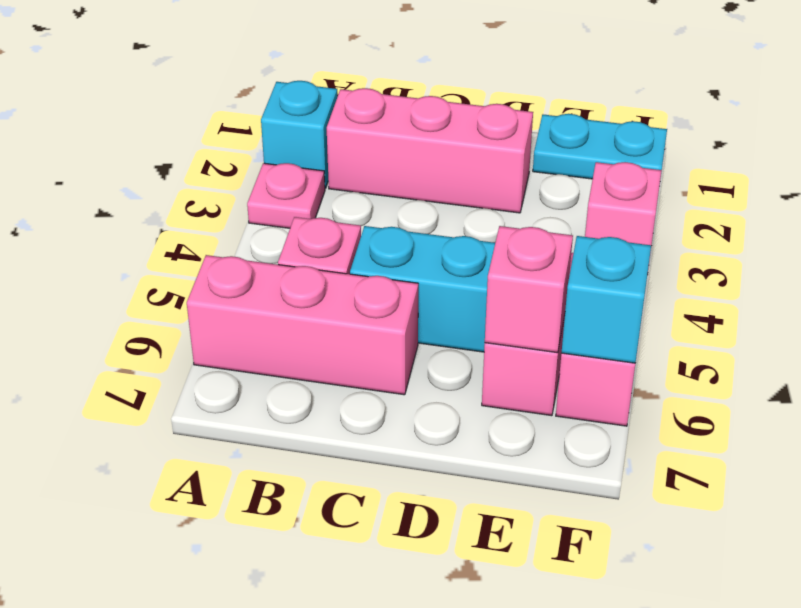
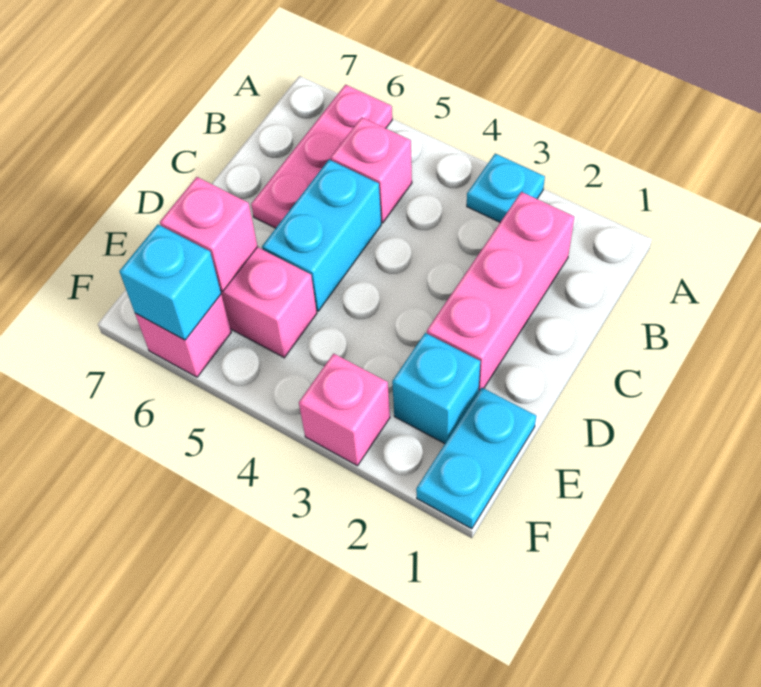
cyan 1x1 brick [261,81,337,188] -> cyan 1x1 brick moved to [392,333,480,444]
pink 1x1 plate [247,163,325,228] -> cyan 1x1 plate [467,154,545,222]
pink 1x3 brick [187,255,418,395] -> pink 1x3 plate [251,85,392,228]

